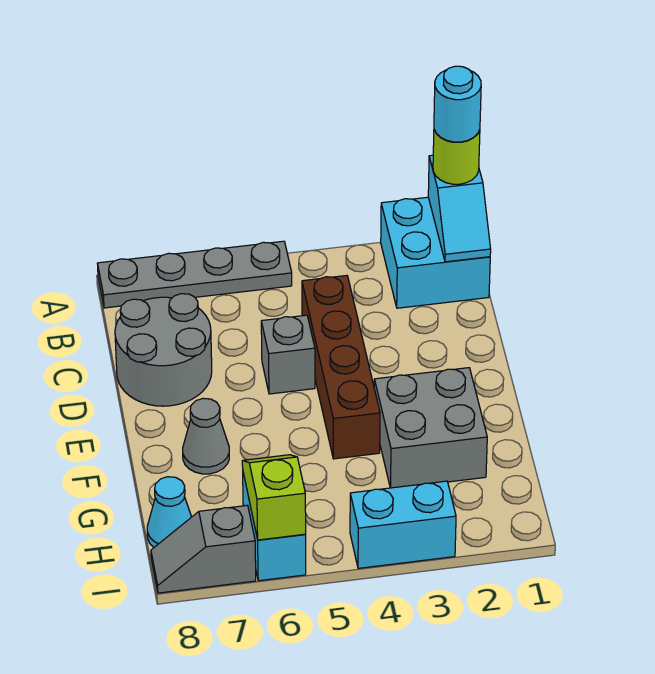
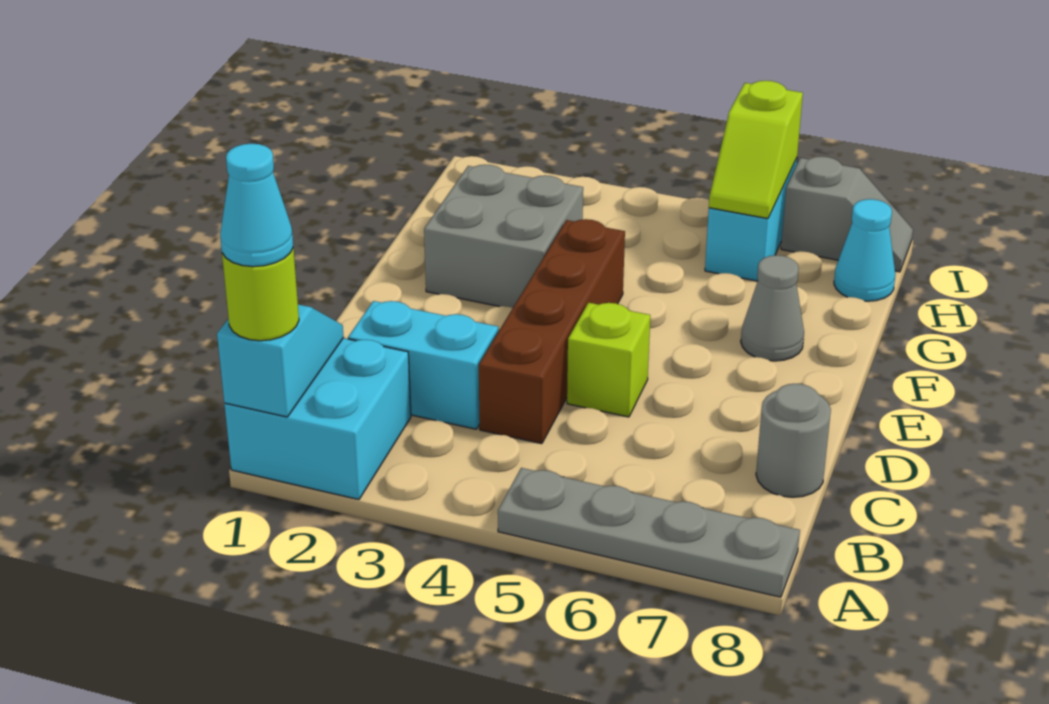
cyan 1x1 round brick [434,66,481,142] -> cyan 1x1 cone [220,144,293,267]
grey 2x2 round brick [115,294,212,406] -> grey 1x1 round brick [756,384,831,497]
grey 1x1 brick [261,315,315,394] -> lime 1x1 brick [567,303,650,417]
cyan 1x2 brick [350,481,456,568] -> cyan 1x2 brick moved to [348,301,498,429]

